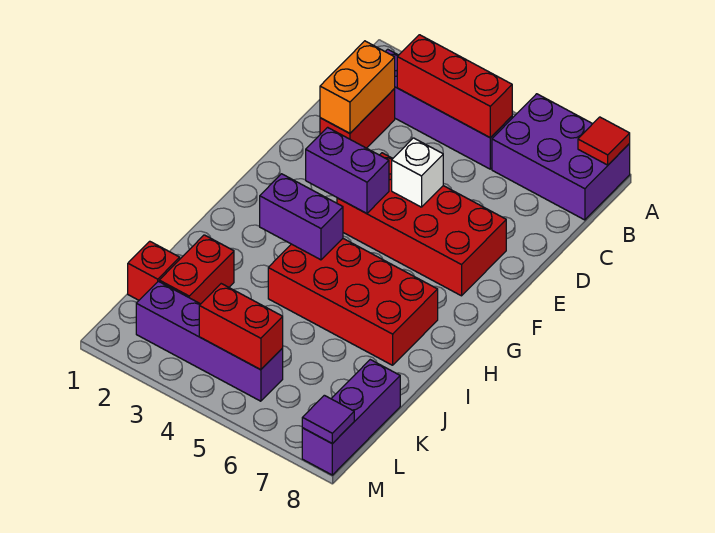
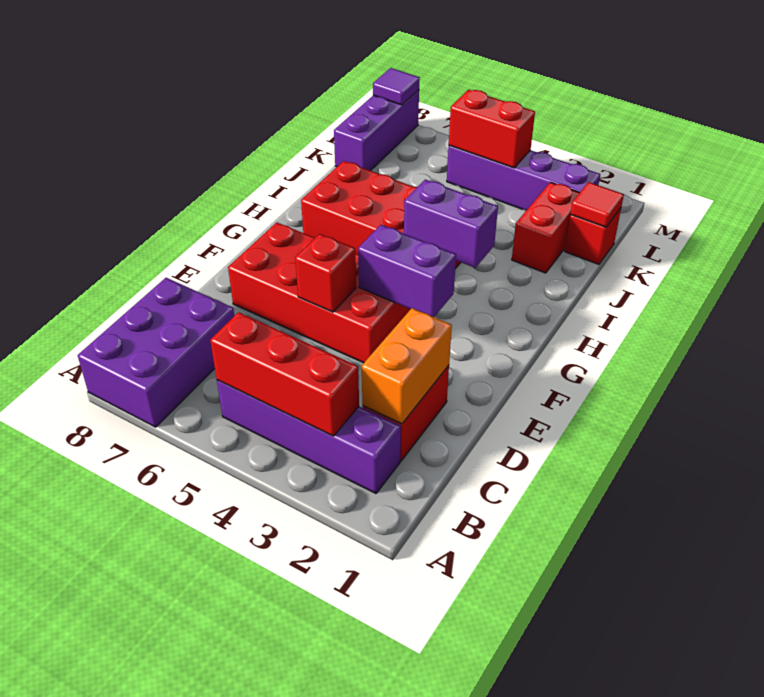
purple 2x3 brick [492,94,630,220] -> purple 2x3 brick turned to [78,278,234,427]
red 1x1 tile [578,117,630,165] -> red 1x1 tile moved to [570,182,624,227]
white 1x1 brick [392,138,443,207] -> red 1x1 brick [295,234,356,312]

